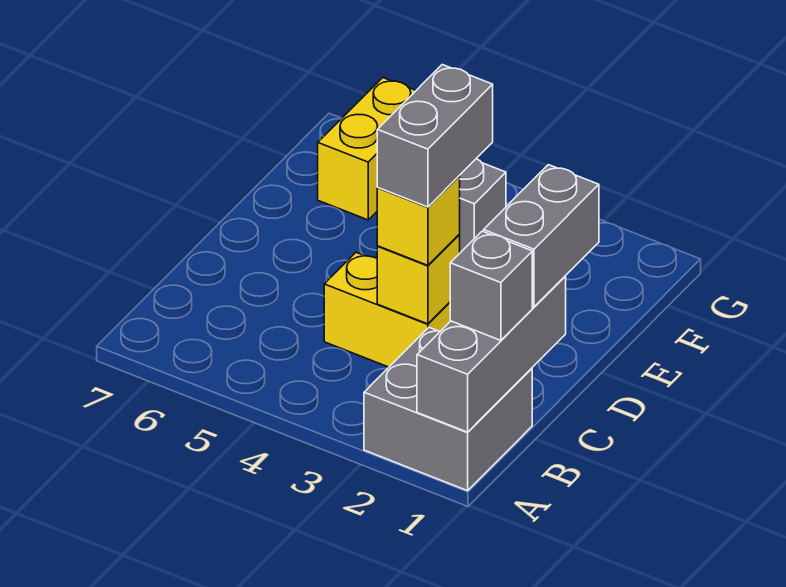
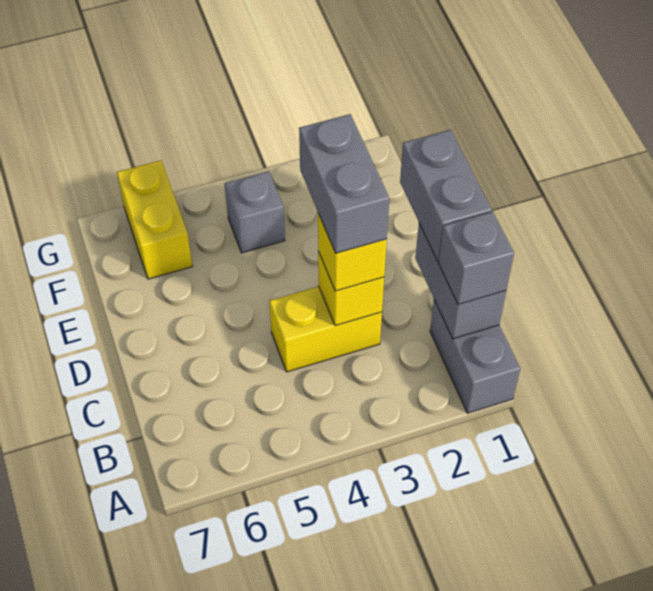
grey 2x2 brick [364,328,532,491] -> grey 1x2 brick [430,300,520,413]
grey 1x3 brick [417,276,566,432] -> grey 1x2 brick [415,224,506,339]

